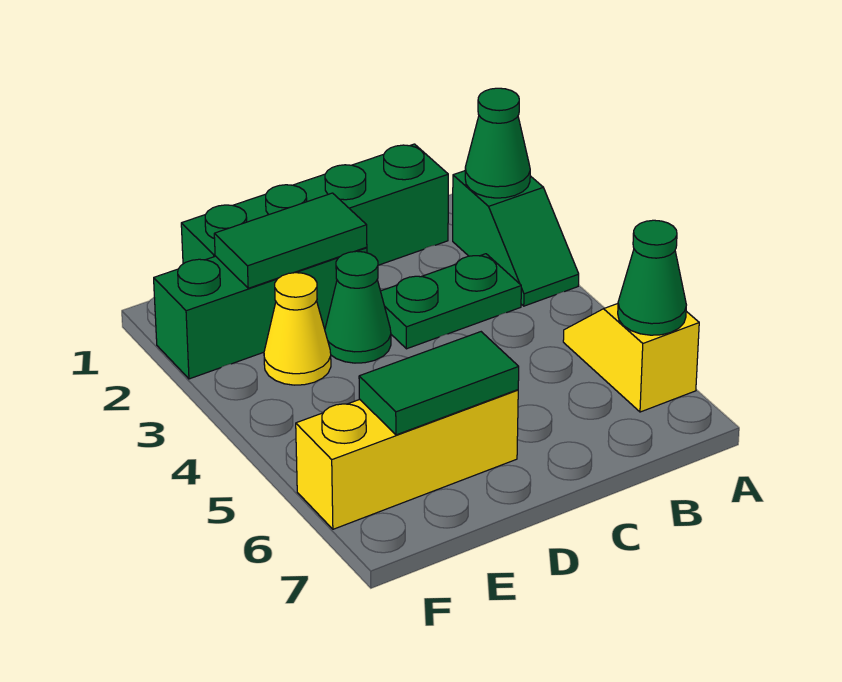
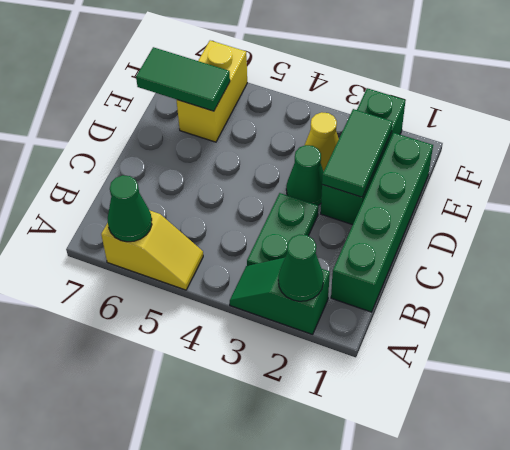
yellow 1x3 brick [296,390,518,529] -> yellow 1x2 brick [177,40,247,142]
green 1x2 tile [359,332,519,435] -> green 1x2 tile turned to [136,47,230,111]

